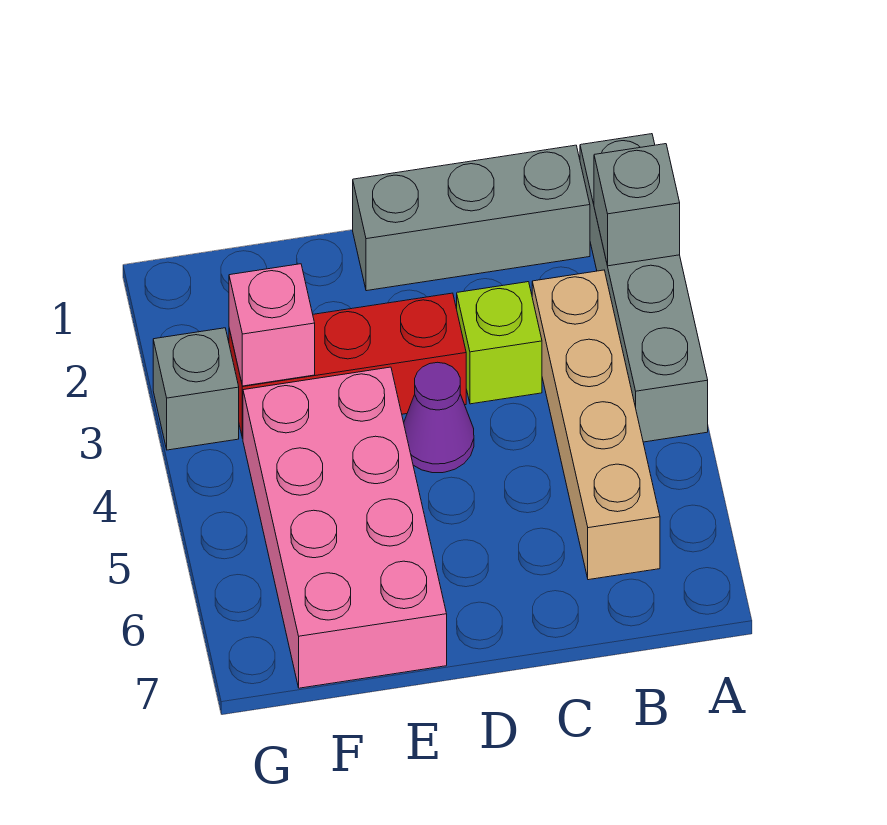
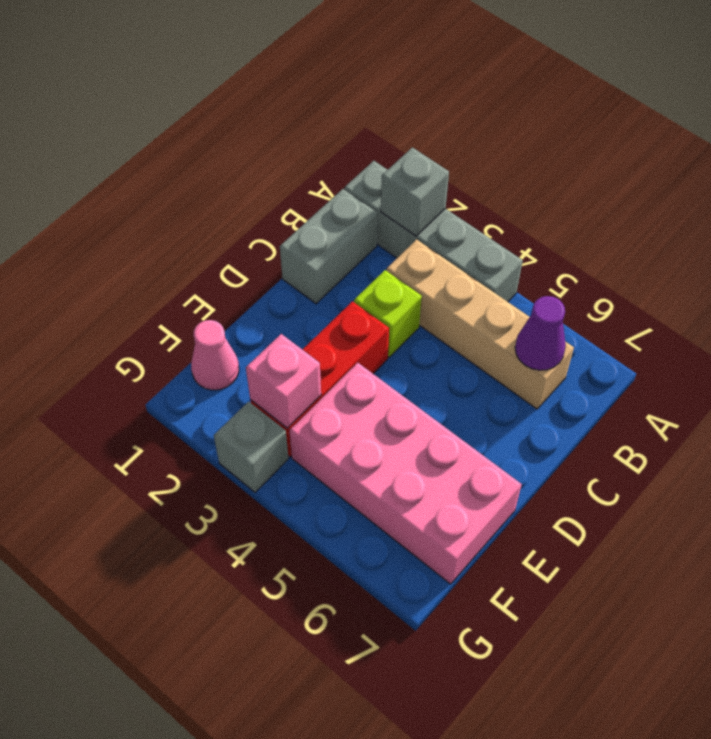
grey 1x3 brick [353,145,590,291] -> grey 1x2 brick [280,189,377,304]
purple 1x1 cone [404,362,474,473] -> purple 1x1 cone moved to [515,296,566,370]
none -> pink 1x1 cone [191,320,239,390]

